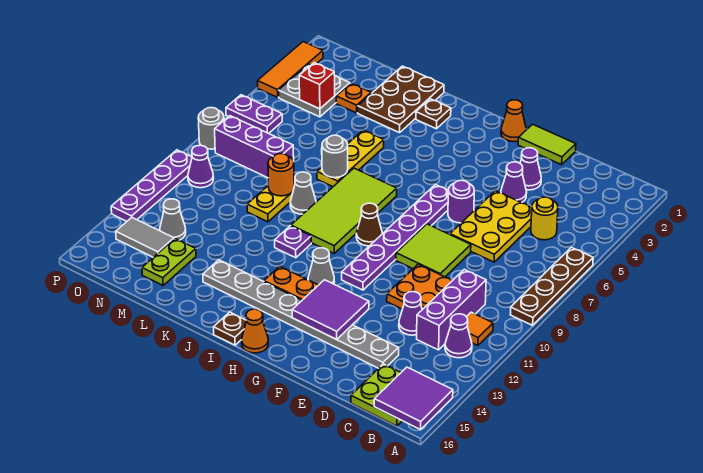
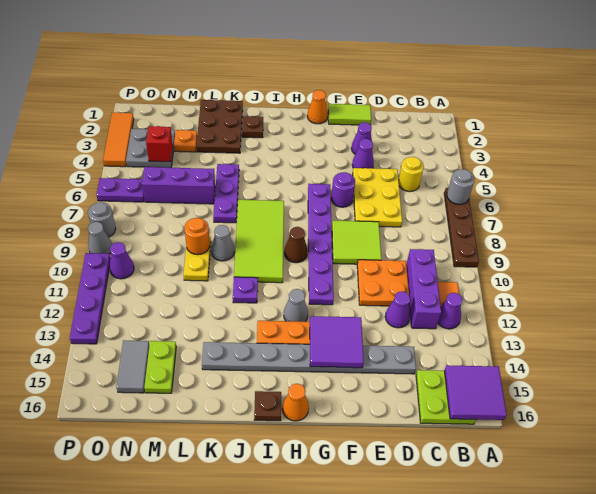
yellow 1x3 plate [317,130,384,187] -> purple 1x3 plate [213,164,239,223]
grey 1x1 round brick [322,135,348,178] -> grey 1x1 round brick moved to [447,169,475,204]
purple 1x3 brick [215,116,294,178] -> purple 1x3 brick moved to [142,167,215,204]
grey 1x1 cone [160,199,186,240] -> grey 1x1 cone moved to [88,222,112,254]
grey 1x2 tile [116,218,174,257] -> grey 1x2 tile turned to [117,340,149,393]

